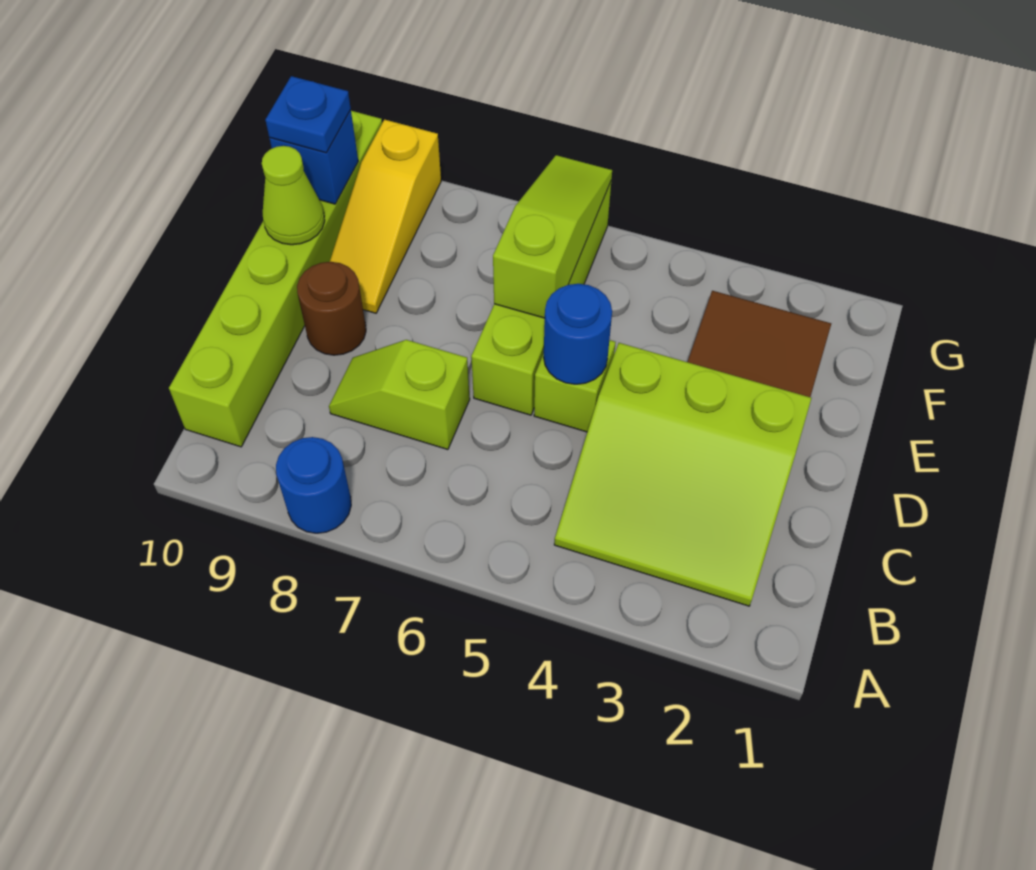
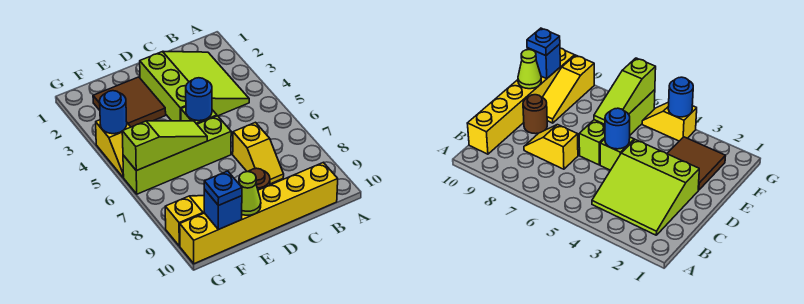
blue 1x1 round brick [276,437,351,533] -> blue 1x1 round brick moved to [100,91,127,134]
lime 1x6 brick [169,111,382,447] -> yellow 1x6 brick [180,162,338,264]
lime 1x2 slope [329,340,470,450] -> yellow 1x2 slope [233,122,284,184]
lime 1x3 slope [493,155,612,318] -> lime 1x3 slope turned to [122,121,207,171]
none -> yellow 1x2 slope [96,120,130,177]

